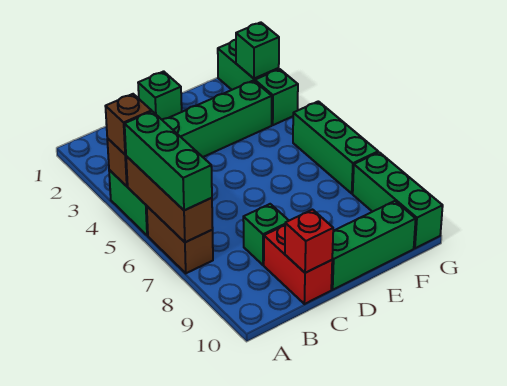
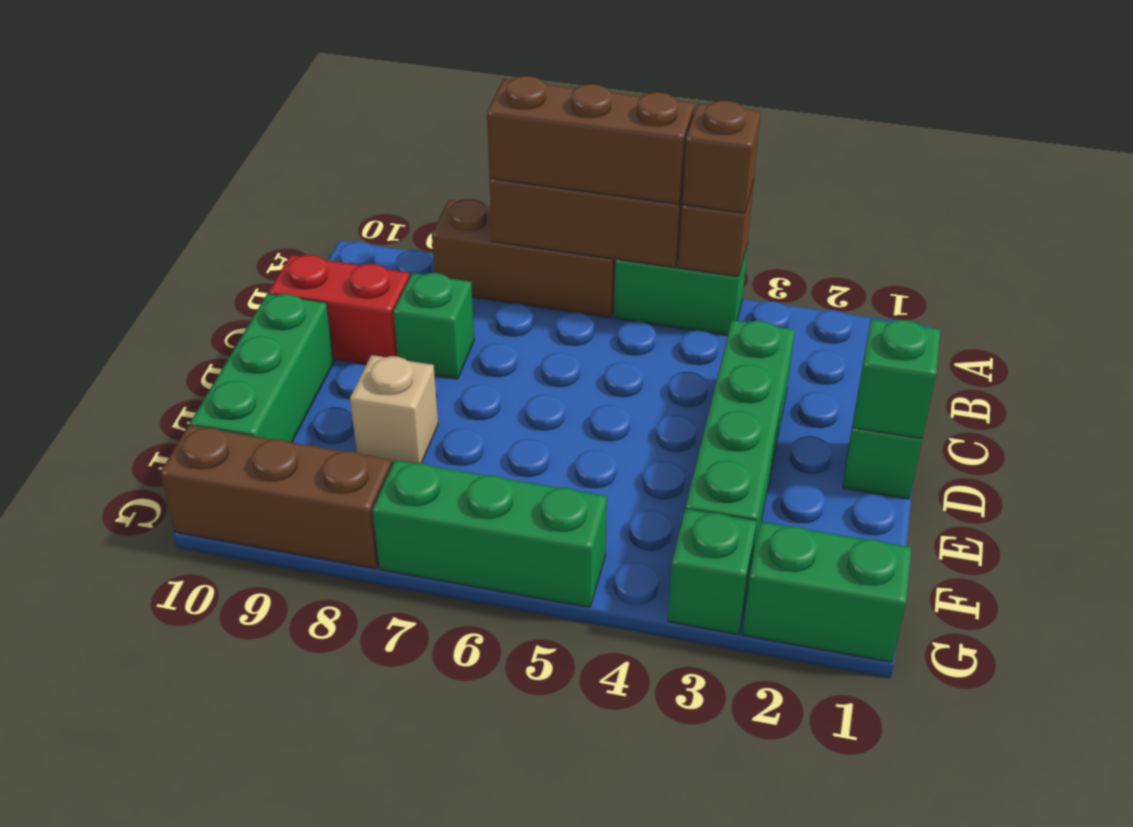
green 1x3 brick [125,111,212,210] -> brown 1x3 brick [487,76,694,204]
brown 1x2 brick [147,206,213,273] -> brown 1x3 brick [432,199,616,318]
red 1x1 brick [285,210,333,273] -> none
none -> tan 1x1 brick [350,355,438,463]
green 1x1 brick [236,22,279,79] -> green 1x1 brick moved to [853,319,940,439]
green 1x3 brick [353,152,443,248] -> brown 1x3 brick [160,425,392,569]

